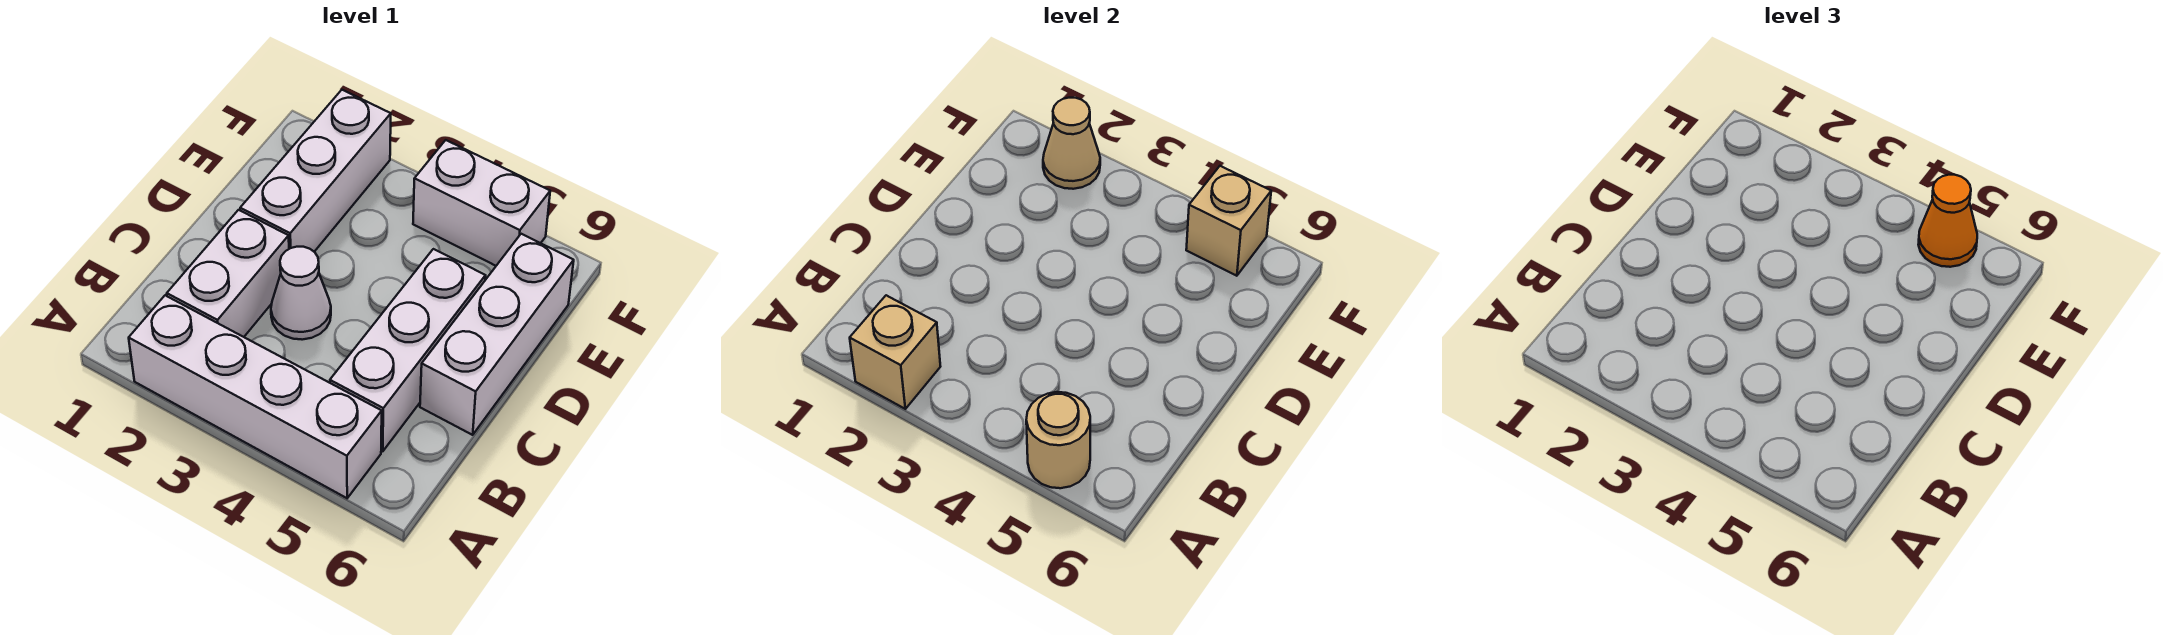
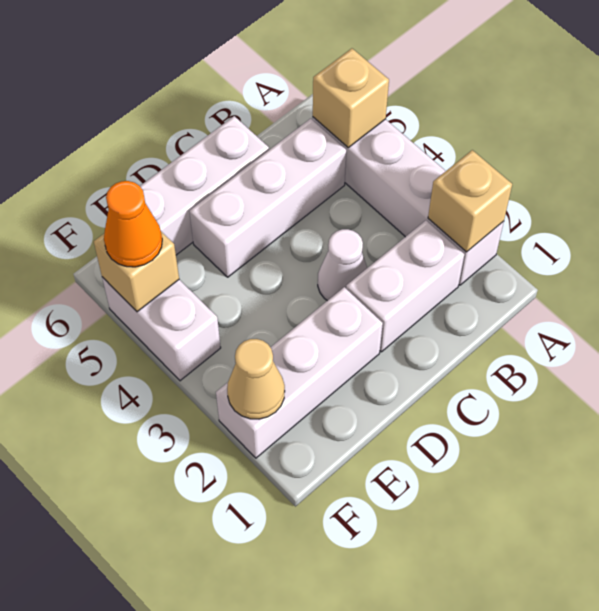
tan 1x1 round brick [1026,392,1090,488] -> tan 1x1 brick [313,48,389,148]

